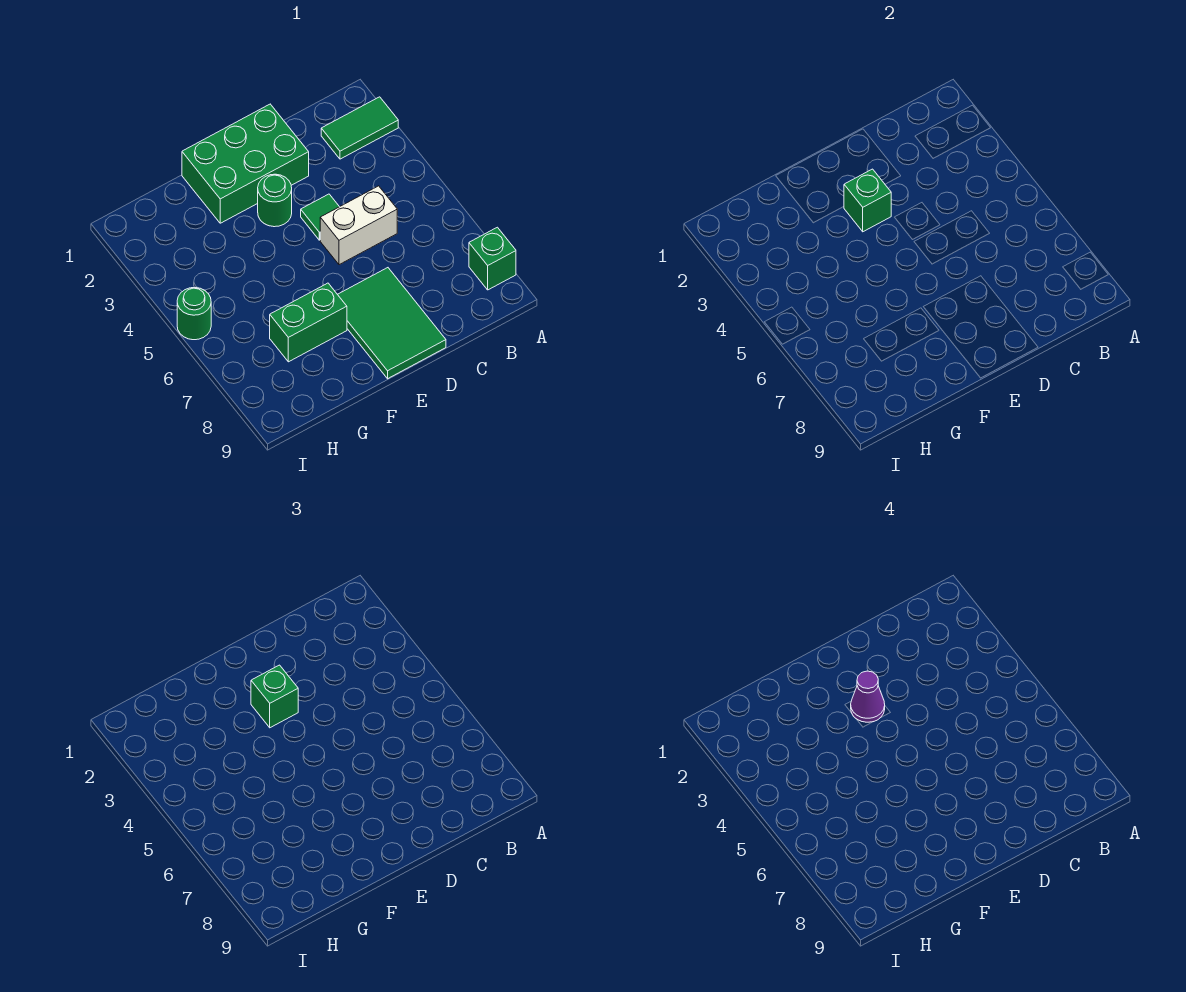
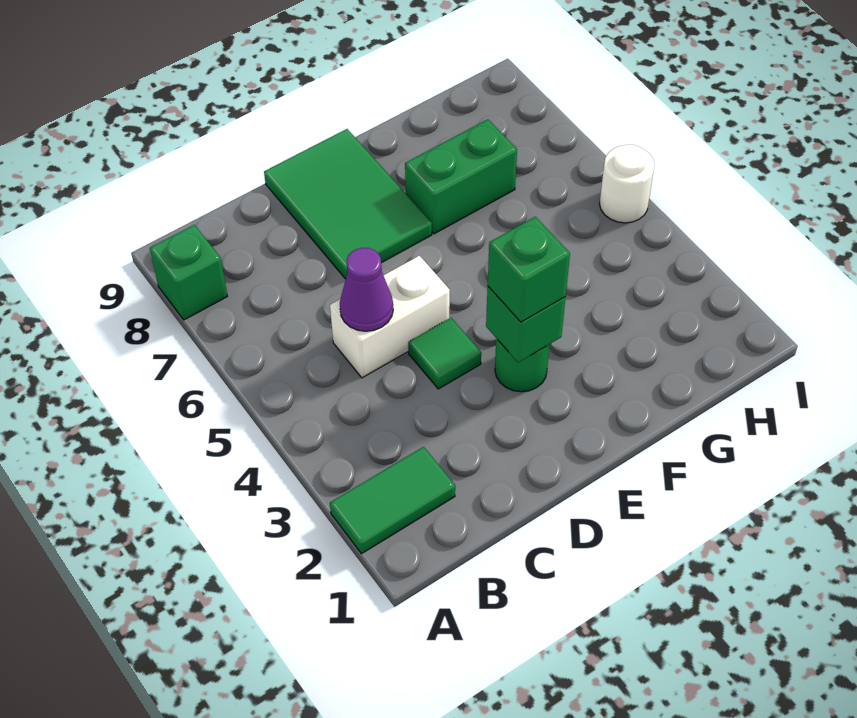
green 2x3 brick [182,104,309,223] -> none
purple 1x1 cone [851,671,885,722] -> purple 1x1 cone moved to [340,248,393,331]
green 1x1 round brick [177,287,211,340] -> white 1x1 round brick [599,145,654,223]

